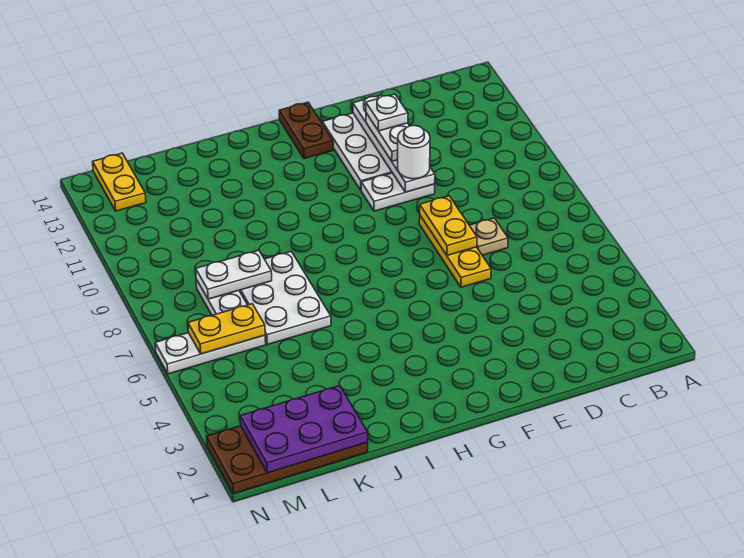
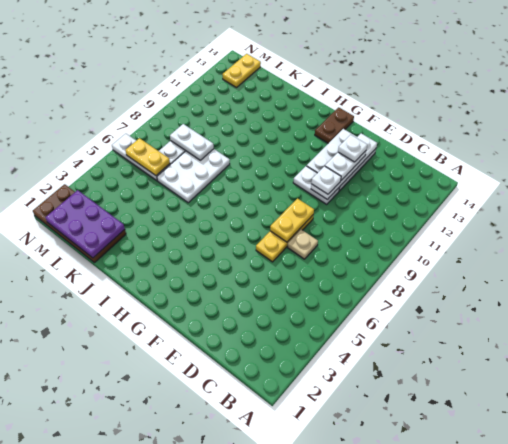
white 1x1 round brick [398,125,430,179] -> white 1x1 plate [311,166,341,194]

